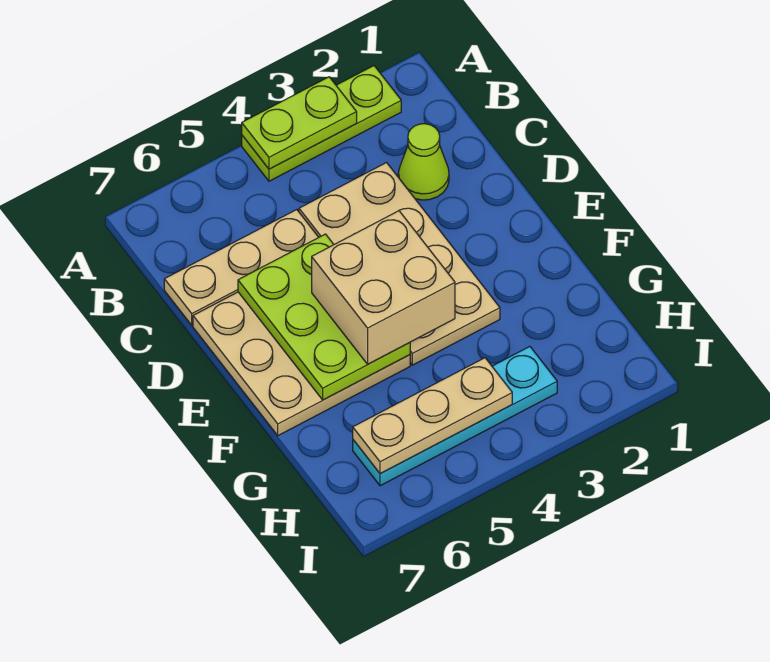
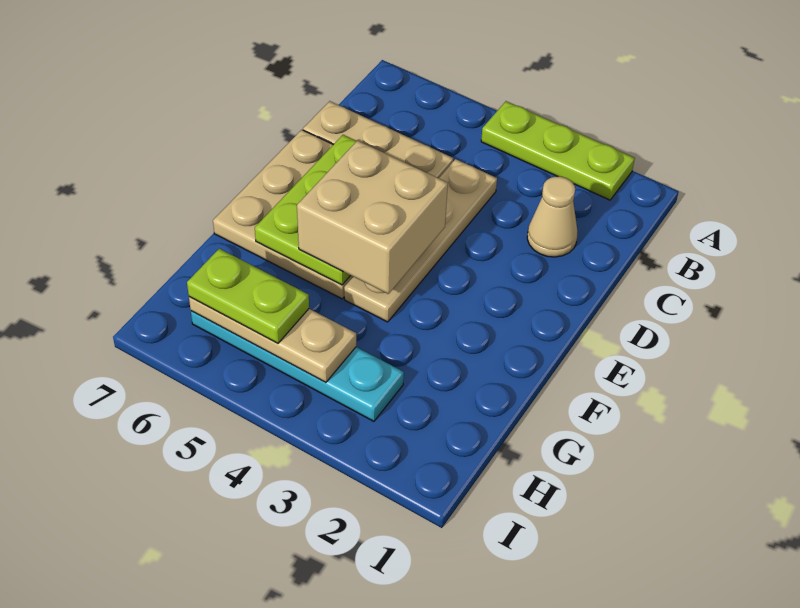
lime 1x2 plate [242,77,357,169] -> lime 1x2 plate moved to [187,249,309,343]
lime 1x1 cone [398,124,449,200] -> tan 1x1 cone [527,177,578,257]
tan 2x4 plate [299,163,500,365] -> tan 1x4 plate [344,159,497,322]

